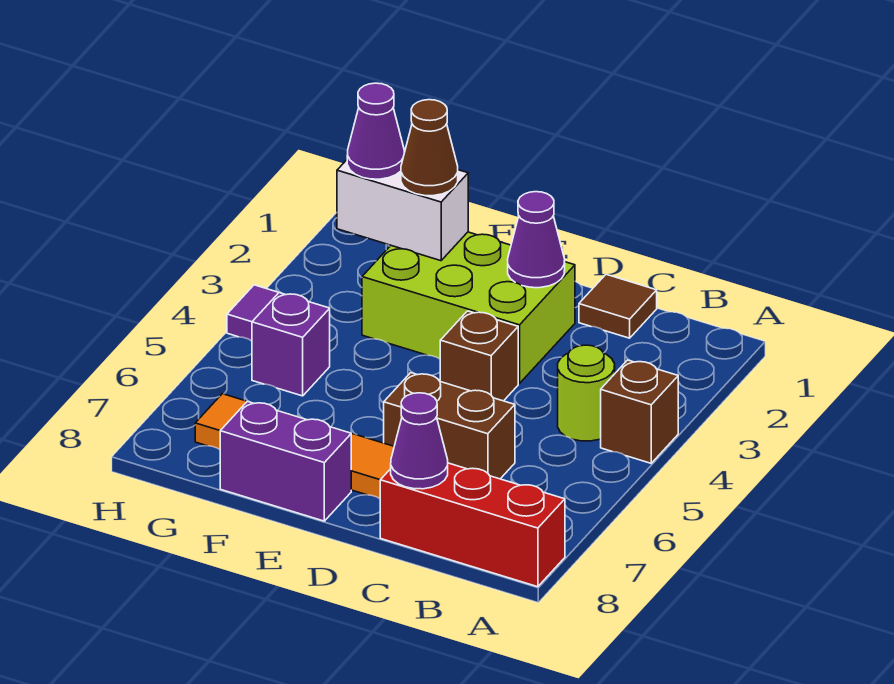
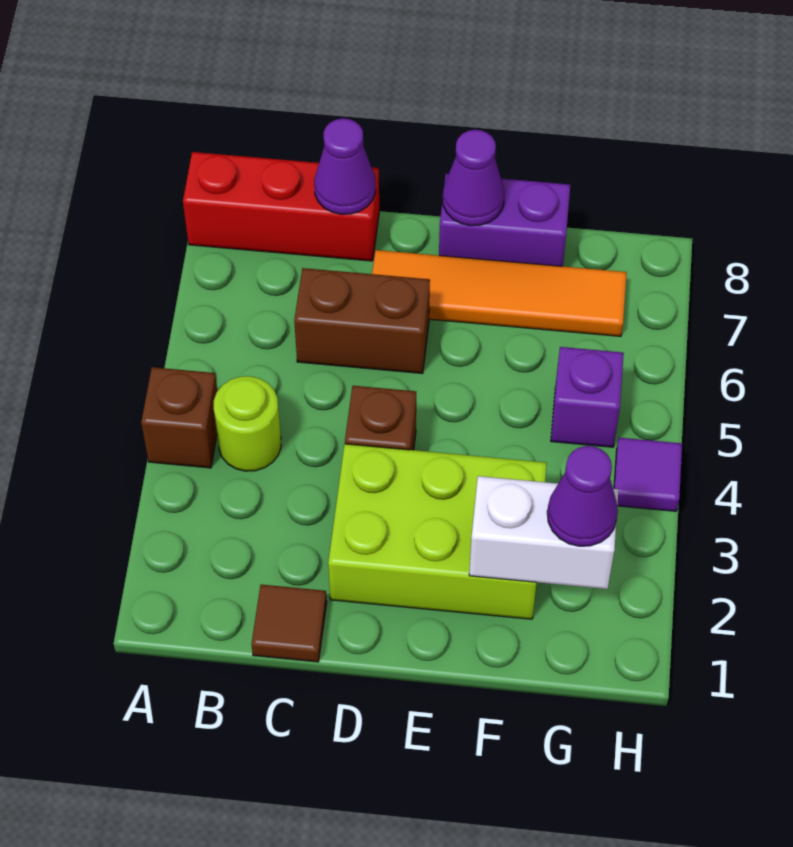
purple 1x1 cone [508,192,565,288] -> purple 1x1 cone moved to [443,130,504,226]
brown 1x1 cone [401,100,458,196] -> none

